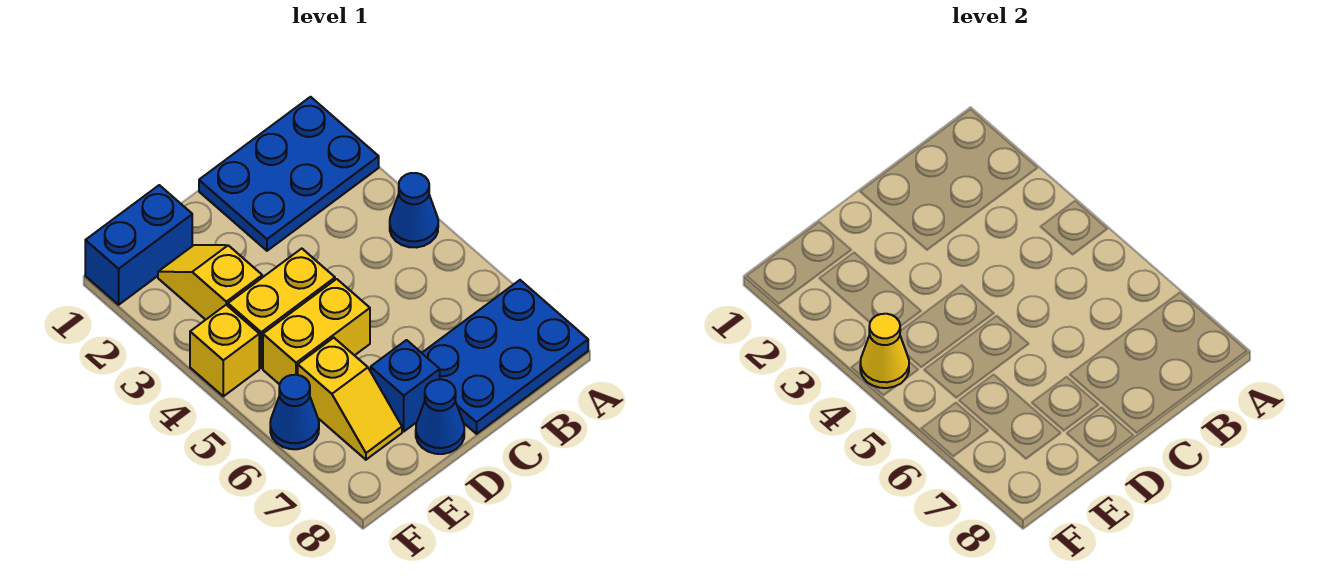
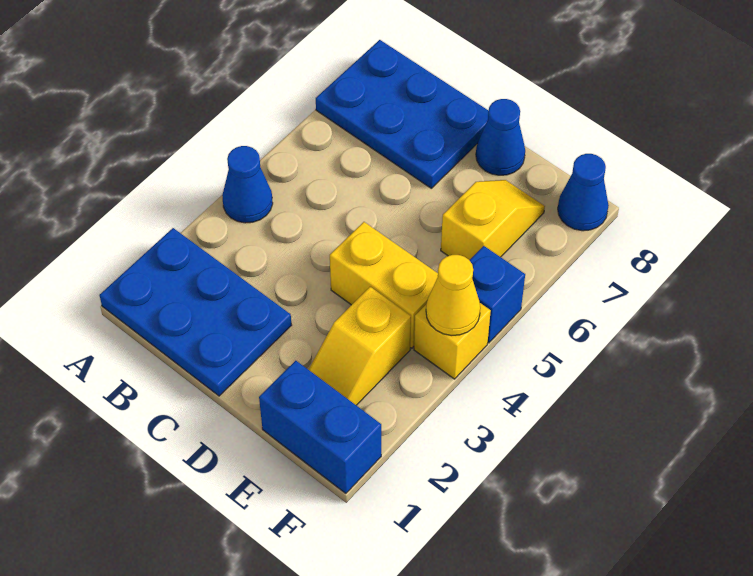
yellow 1x2 brick [263,279,370,384] -> none
blue 1x1 brick [371,340,440,431] -> blue 1x1 brick moved to [469,246,525,343]
blue 1x1 cone [270,375,319,449] -> blue 1x1 cone moved to [558,154,609,231]

